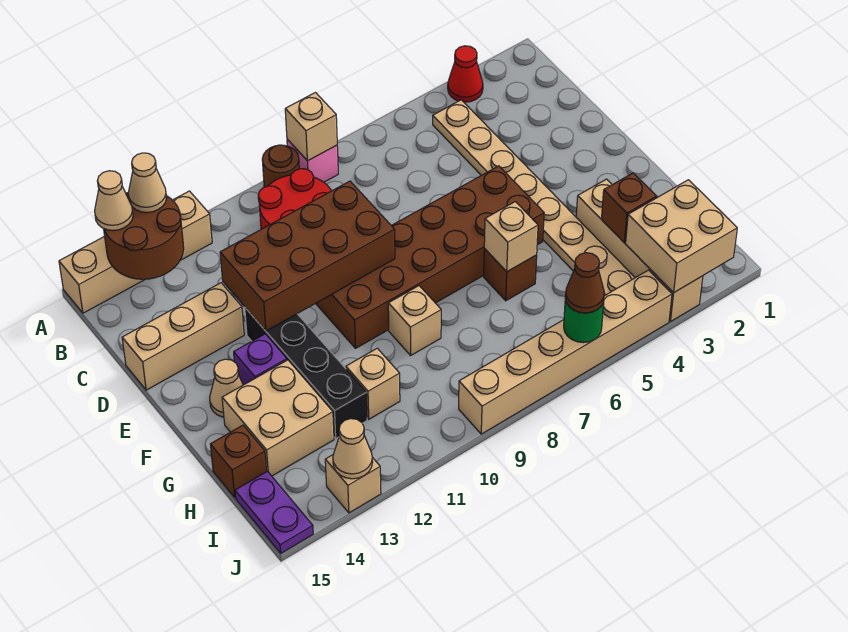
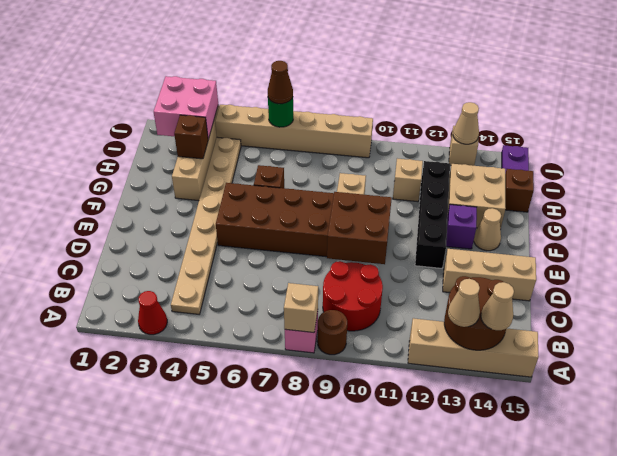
brown 2x4 brick [220,181,395,331] -> brown 2x2 brick [327,192,392,264]
tan 1x1 brick [484,202,538,272] -> none
tan 2x2 brick [626,180,737,293] -> pink 2x2 brick [154,76,218,139]

